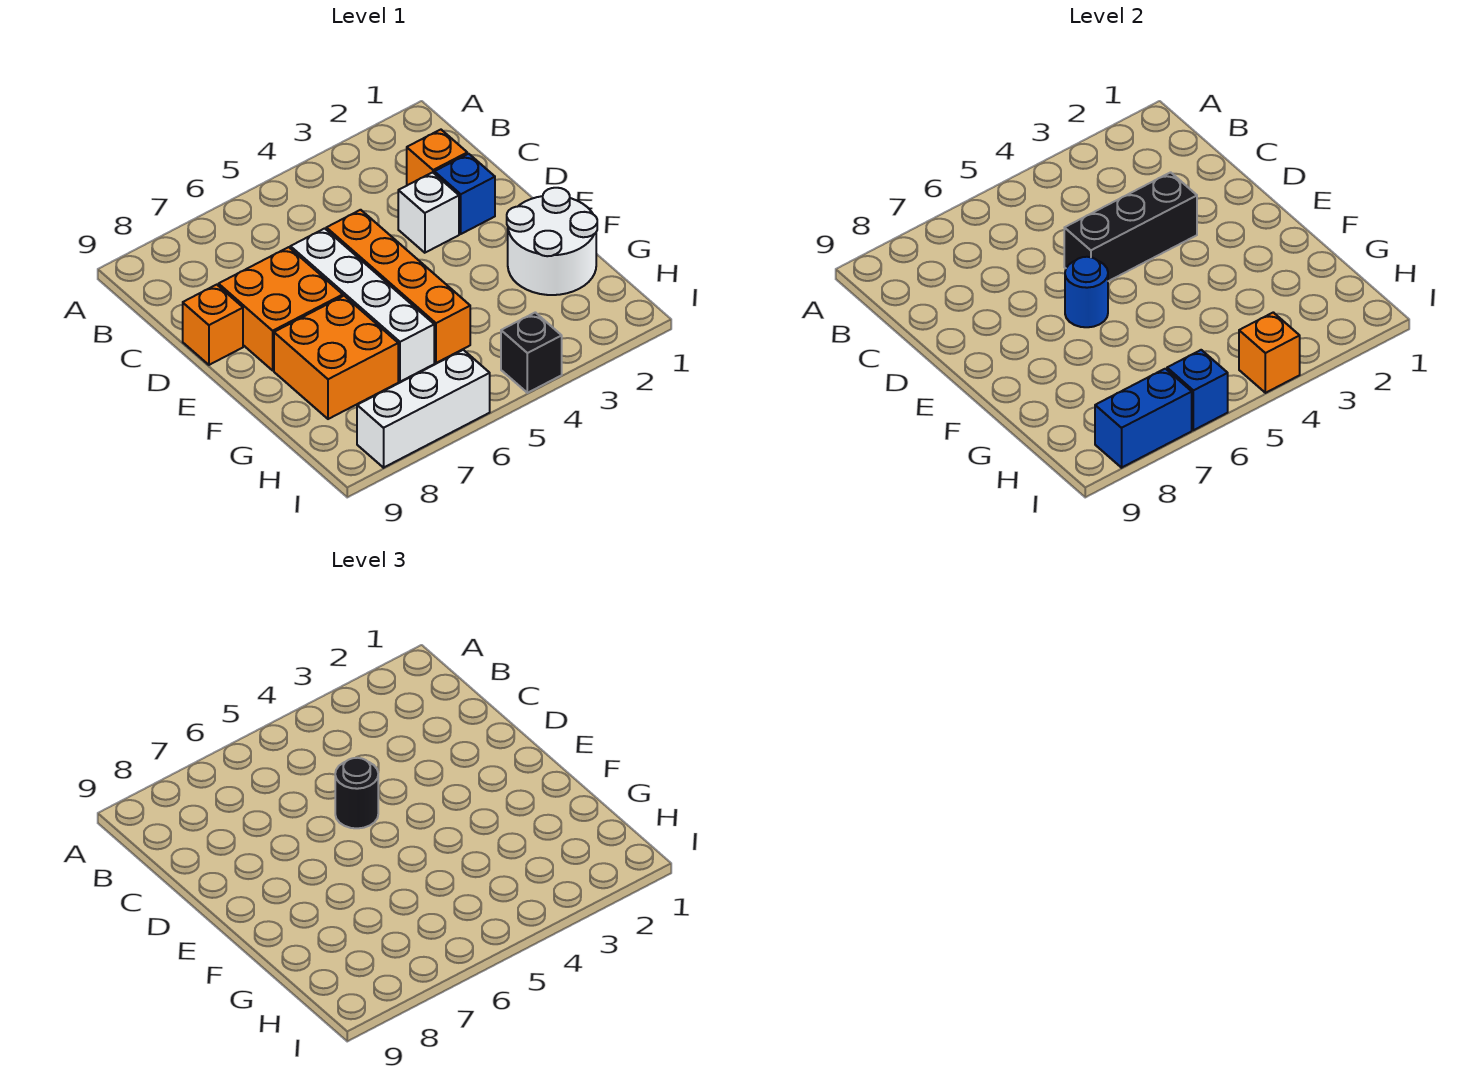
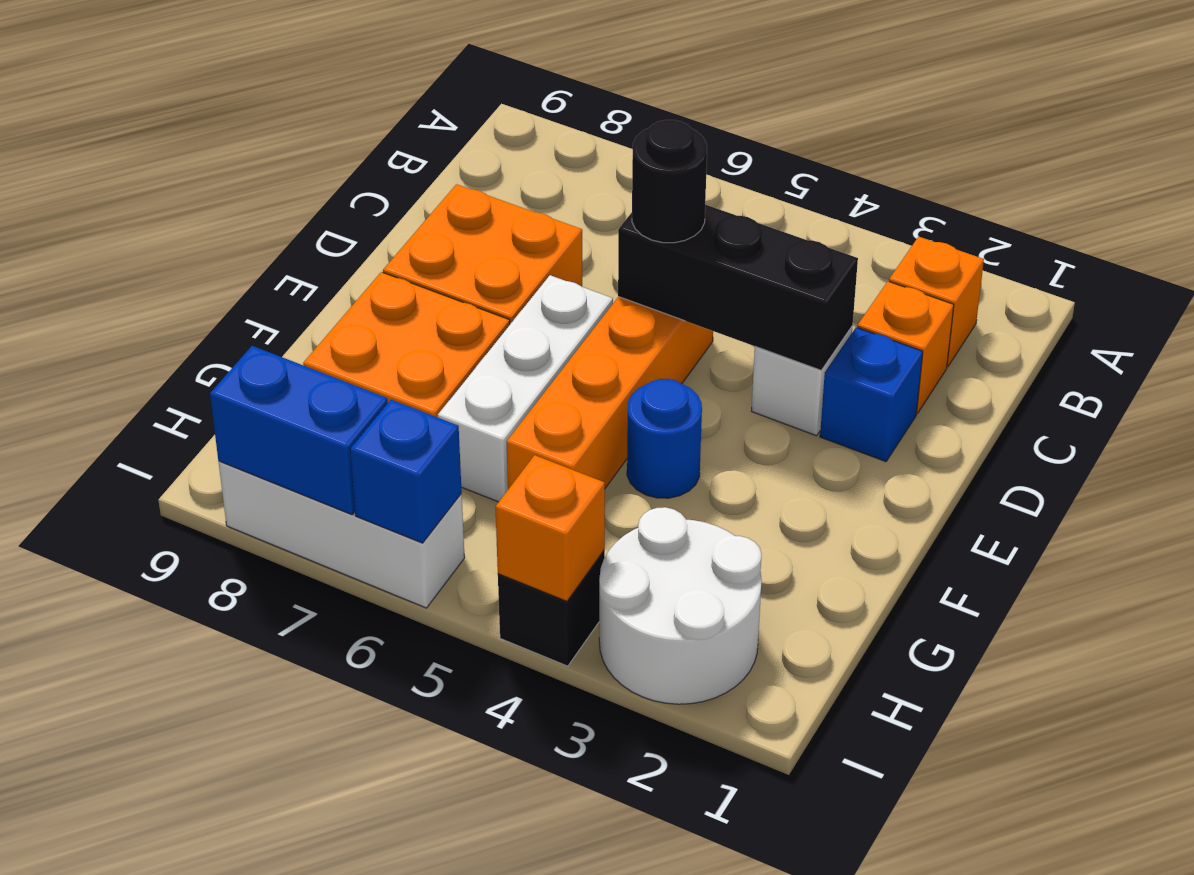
white 1x4 brick [290,228,434,382] -> white 1x3 brick [438,275,613,502]
orange 1x1 brick [183,285,243,365] -> orange 1x1 brick moved to [889,236,984,367]
blue 1x1 round brick [1065,257,1108,327] -> blue 1x1 round brick moved to [627,379,702,498]
white 2x2 round brick [507,188,597,295] -> white 2x2 round brick moved to [599,507,762,704]

